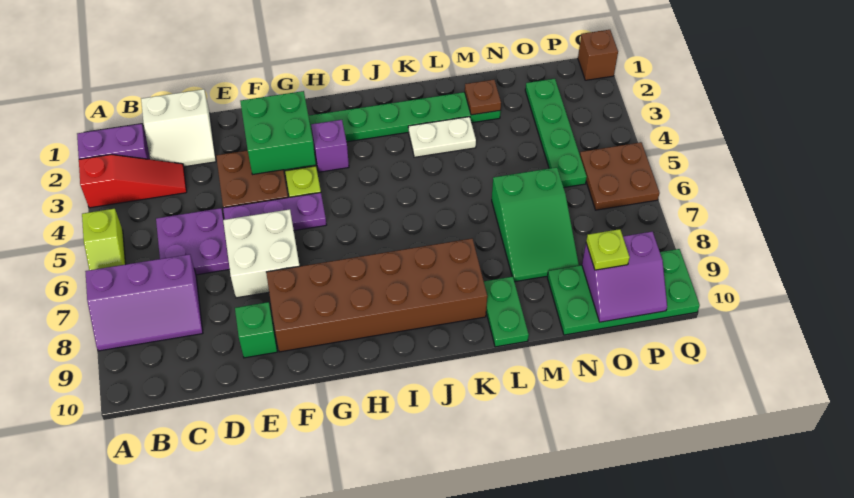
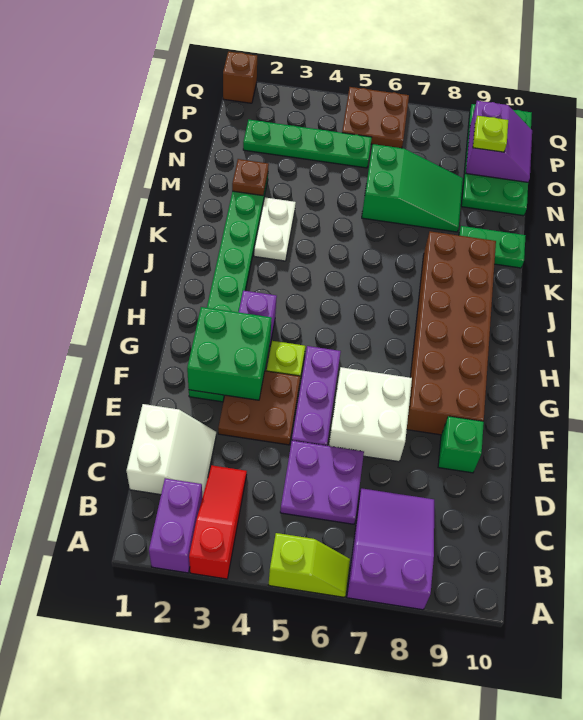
purple 2x3 slope [85,254,203,351] -> purple 2x3 slope turned to [347,488,434,610]

